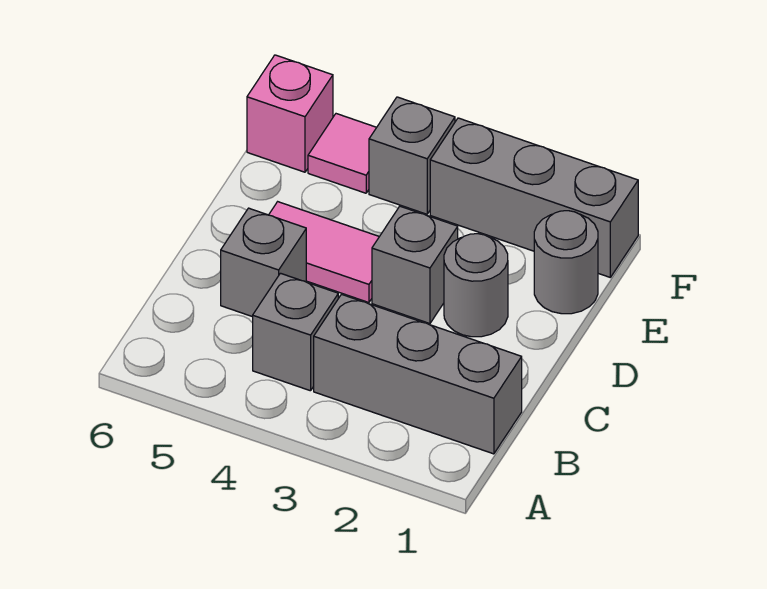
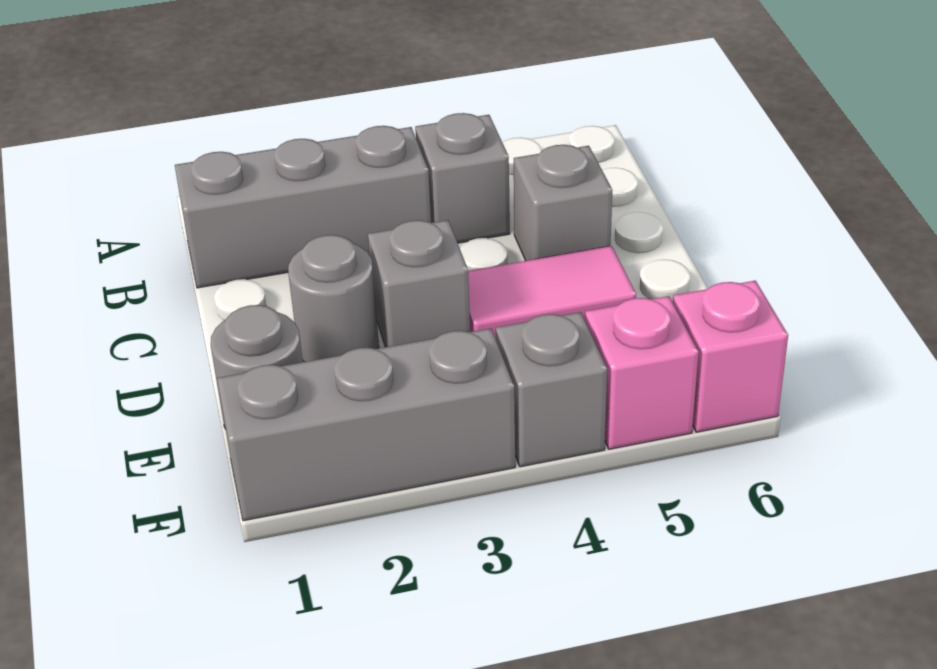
pink 1x1 tile [308,114,377,193] -> pink 1x1 brick [585,296,699,449]

